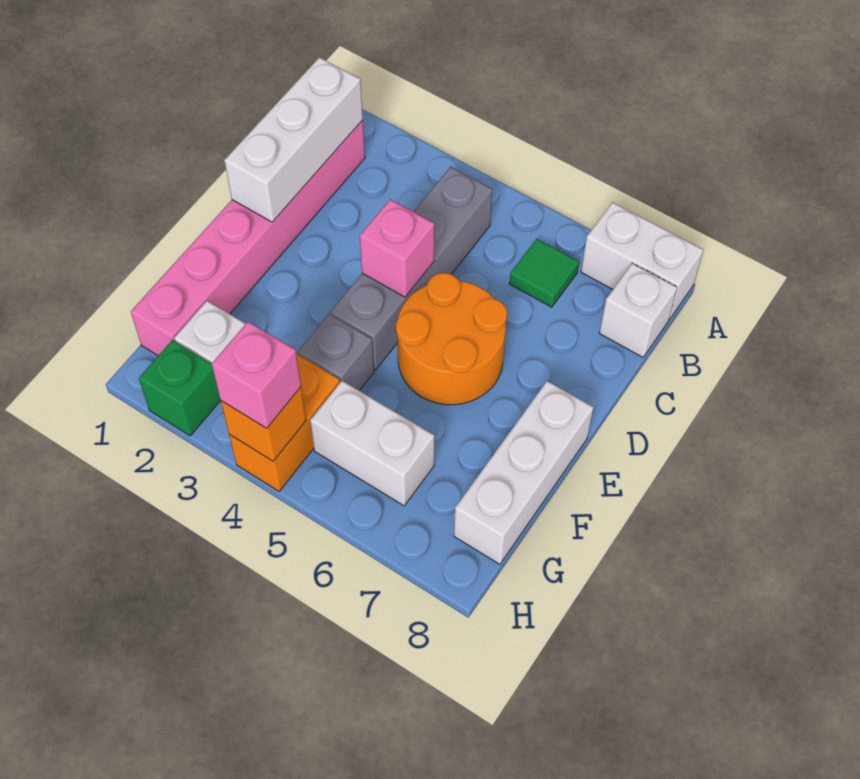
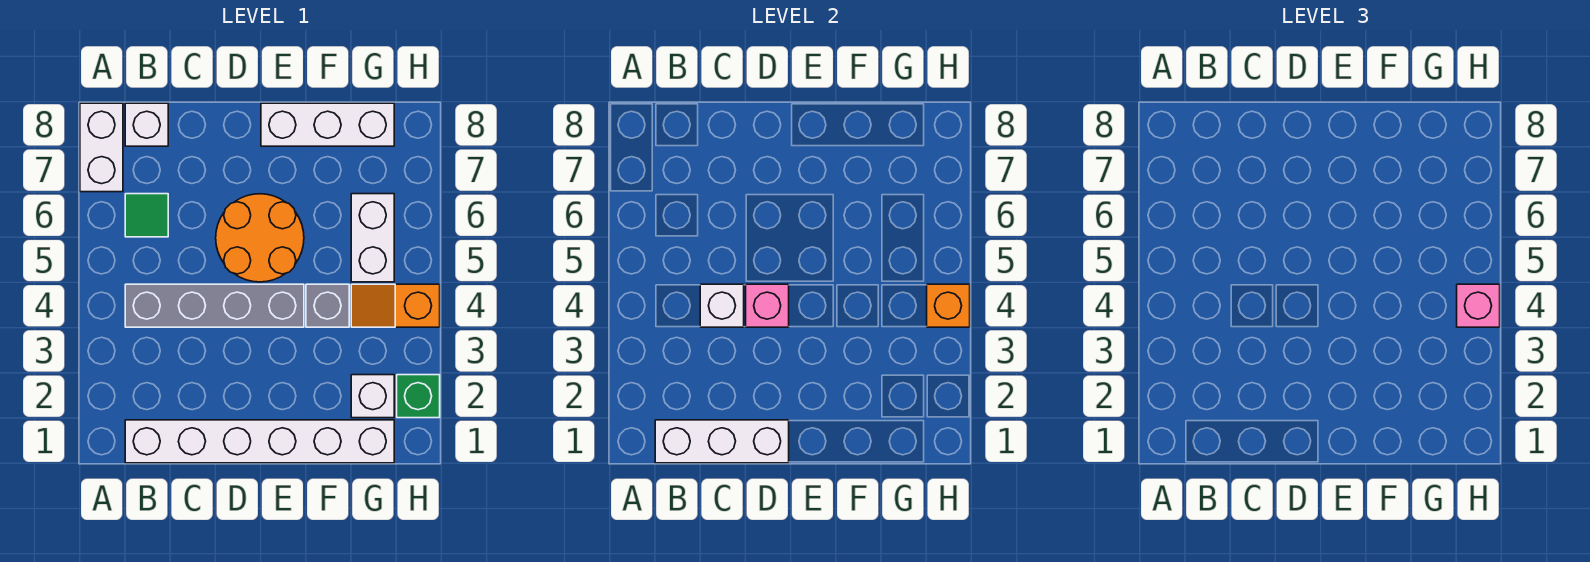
pink 1x6 brick [131,120,365,355] -> white 1x6 brick [125,420,394,463]
none -> white 1x1 brick [700,284,744,327]
orange 1x2 brick [229,354,340,491] -> orange 1x2 slope [351,284,440,327]

